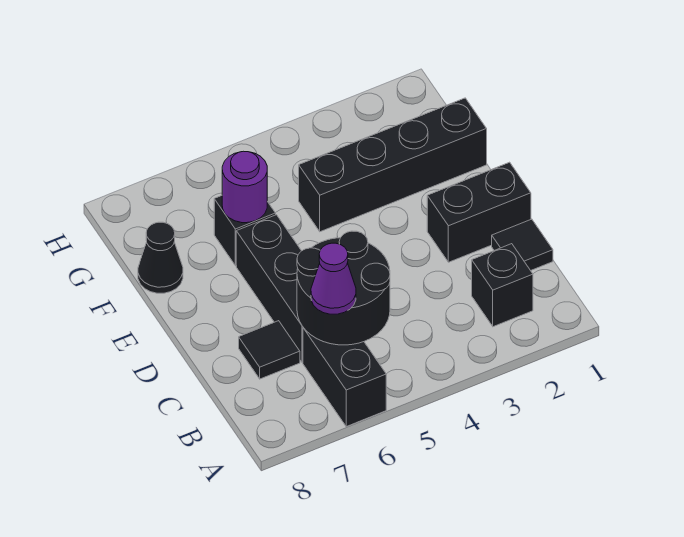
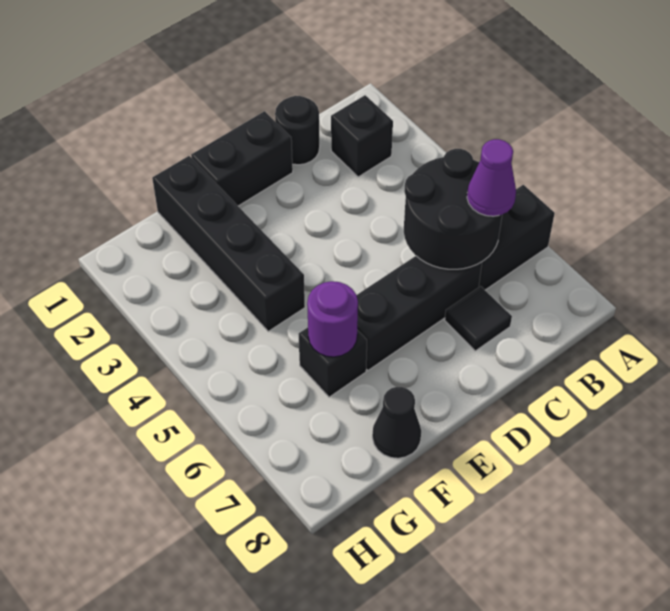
black 1x1 tile [492,219,553,271] -> black 1x1 round brick [275,96,320,165]
black 1x2 brick [427,162,531,262] -> black 1x2 brick turned to [191,111,293,206]

